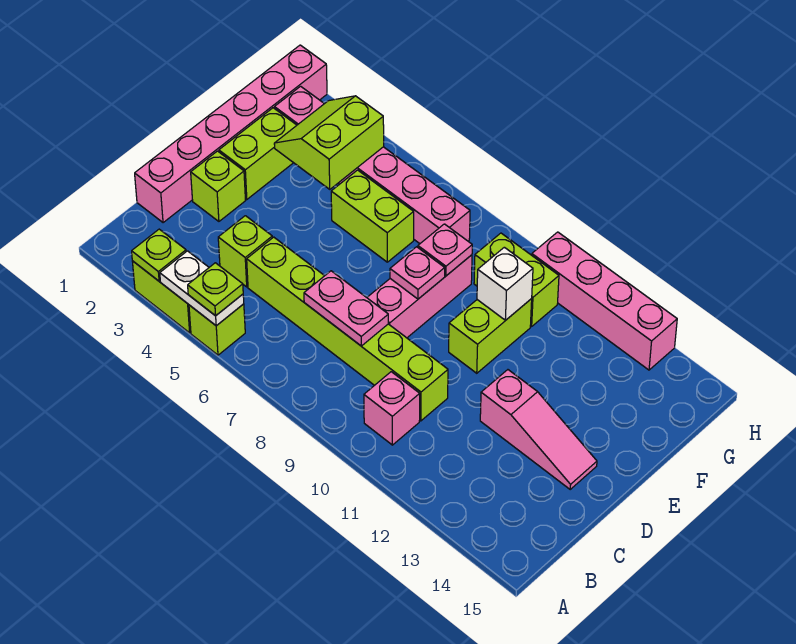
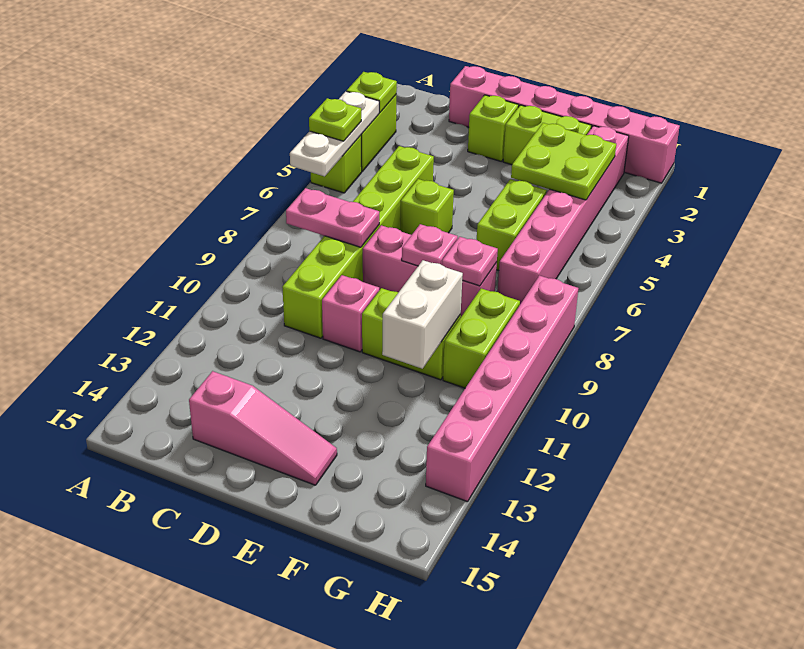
white 1x2 plate [160,251,244,326] -> white 1x3 plate [290,91,379,176]
pink 1x1 brick [364,372,420,445] -> pink 1x1 brick moved to [322,275,379,352]
lime 1x1 brick [218,216,272,287] -> lime 1x1 brick moved to [400,179,454,235]
pink 1x2 plate [304,271,388,346] -> pink 1x2 plate turned to [286,188,379,247]
pink 1x3 slope [480,370,597,489] -> pink 1x3 slope turned to [189,371,337,485]
lime 2x2 slope [274,96,384,189] -> lime 2x2 plate [511,123,616,200]
white 1x1 brick [477,247,533,320] -> white 1x2 brick [382,260,463,369]
pink 1x4 brick [532,232,677,370] -> pink 1x6 brick [426,276,578,502]

